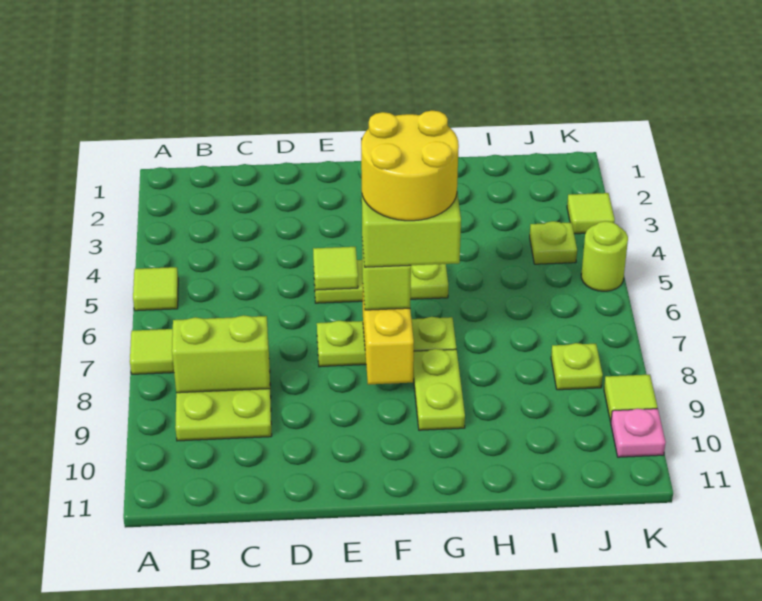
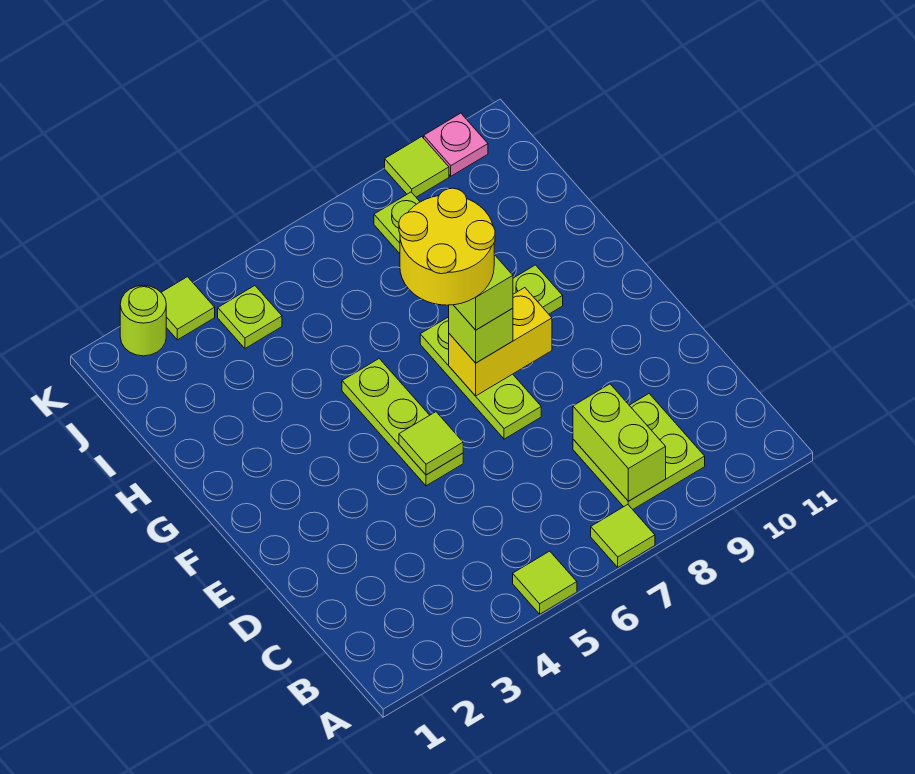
lime 1x1 round brick [581,221,628,291] -> lime 1x1 round brick moved to [120,285,166,356]

